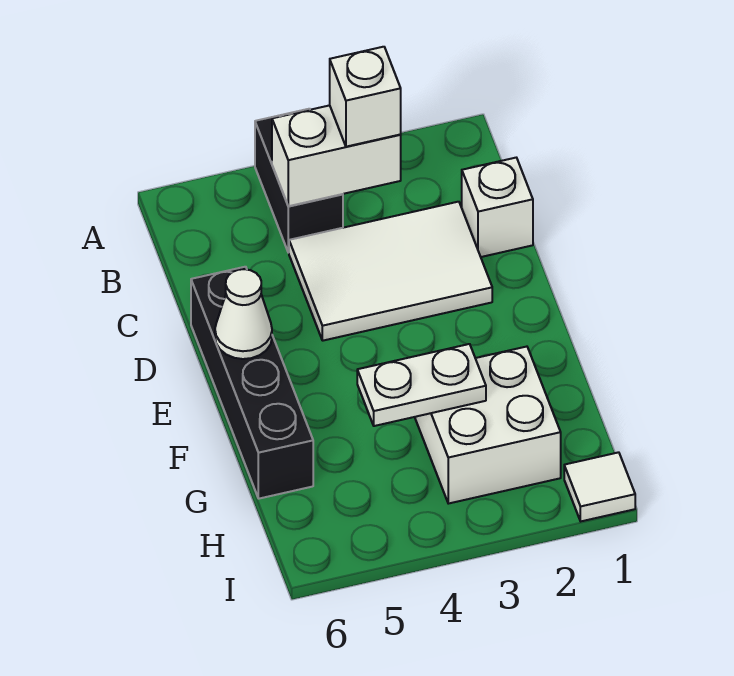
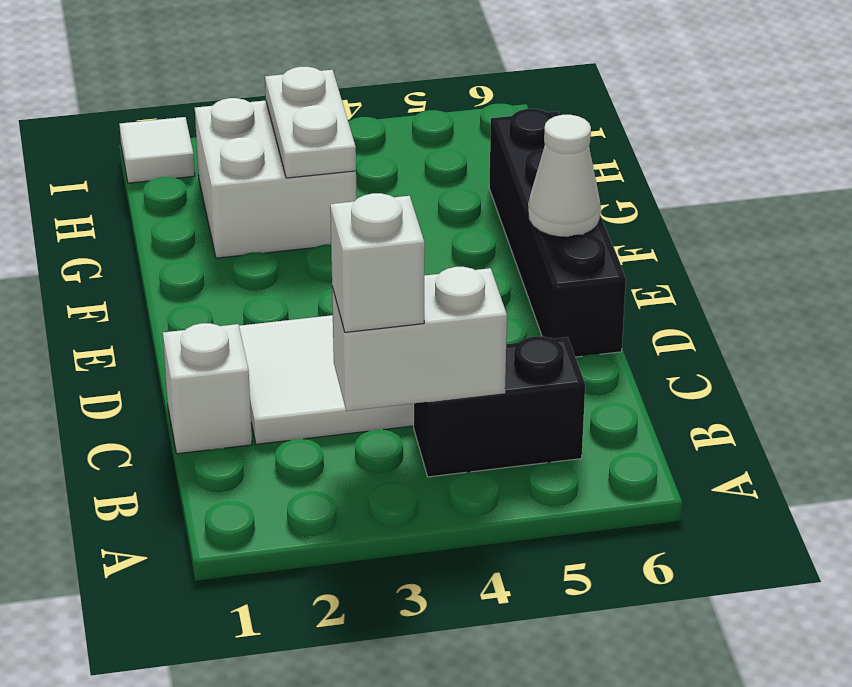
black 1x2 brick [255,109,343,253] -> black 1x2 brick turned to [414,336,585,477]
white 1x2 plate [357,344,486,426] -> white 1x2 plate turned to [265,67,356,178]

